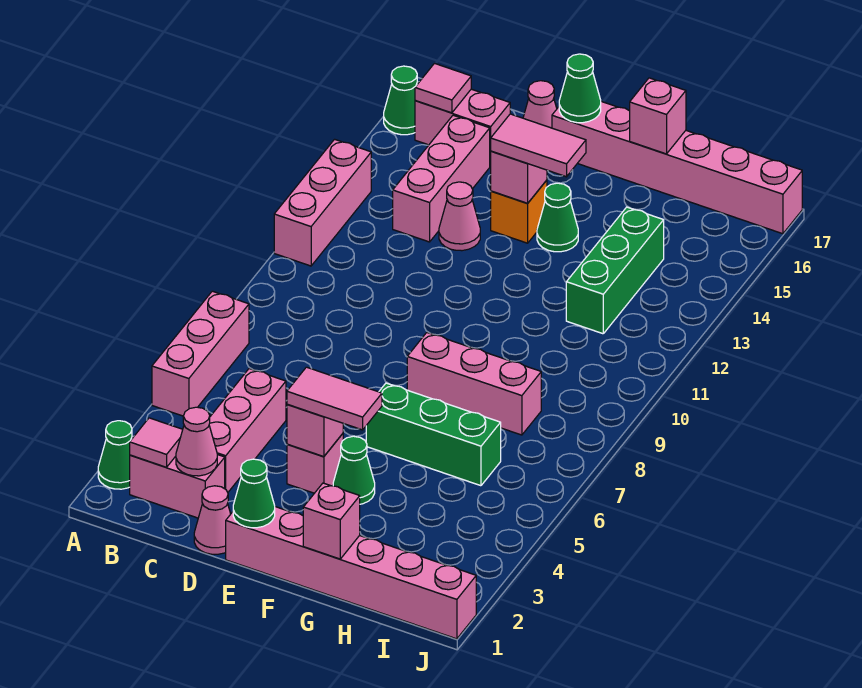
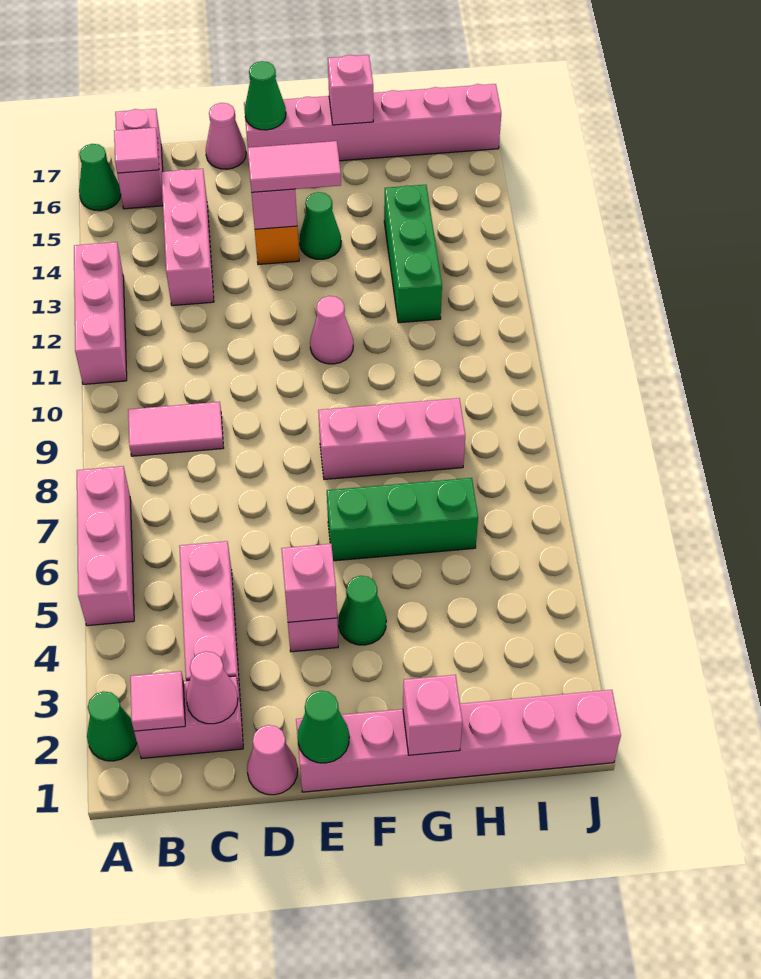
pink 1x2 brick [415,89,510,166] -> pink 1x2 brick turned to [115,109,163,209]
pink 1x1 cone [439,182,480,251] -> pink 1x1 cone moved to [310,296,353,364]
pink 1x2 tile [287,367,382,430] -> pink 1x2 tile moved to [128,402,224,456]

